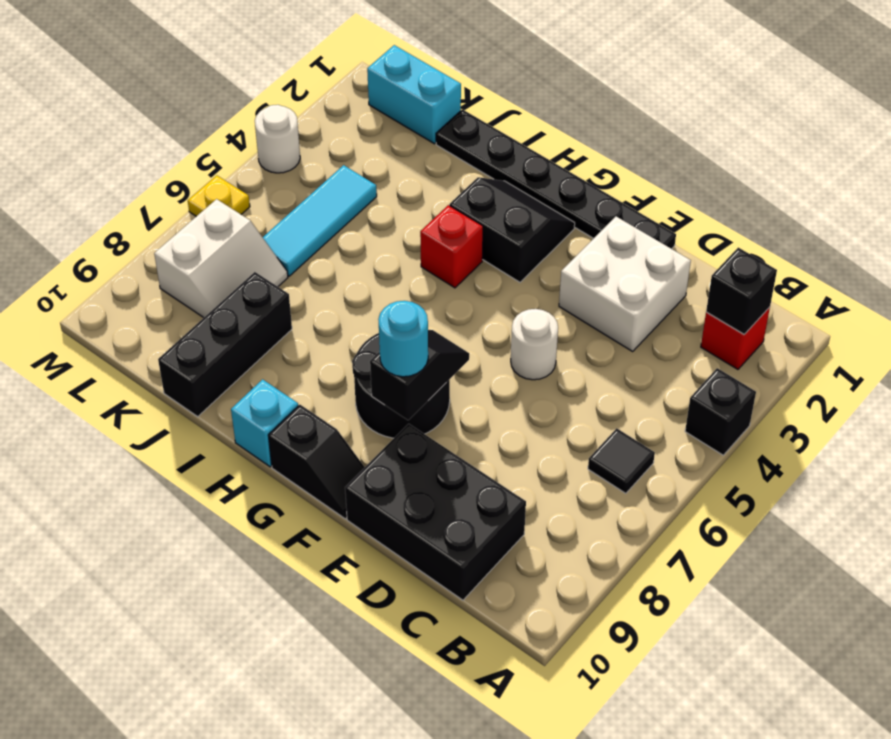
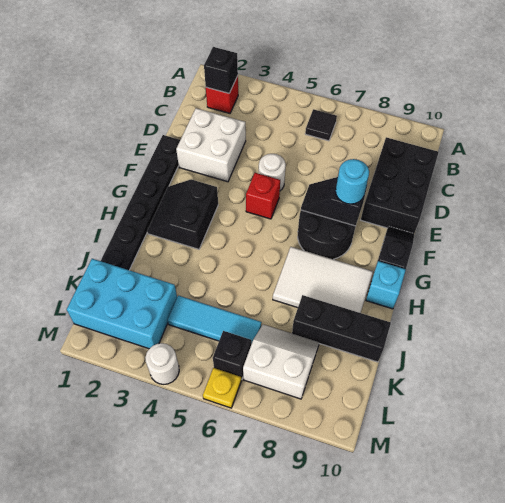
black 1x1 brick [685,368,756,455] -> black 1x1 brick moved to [213,331,252,379]
red 1x1 brick [420,205,483,288] -> red 1x1 brick moved to [246,173,280,219]
none -> white 2x3 tile [273,247,373,313]
cyan 1x2 brick [367,45,461,144] -> cyan 2x3 brick [67,259,177,349]

